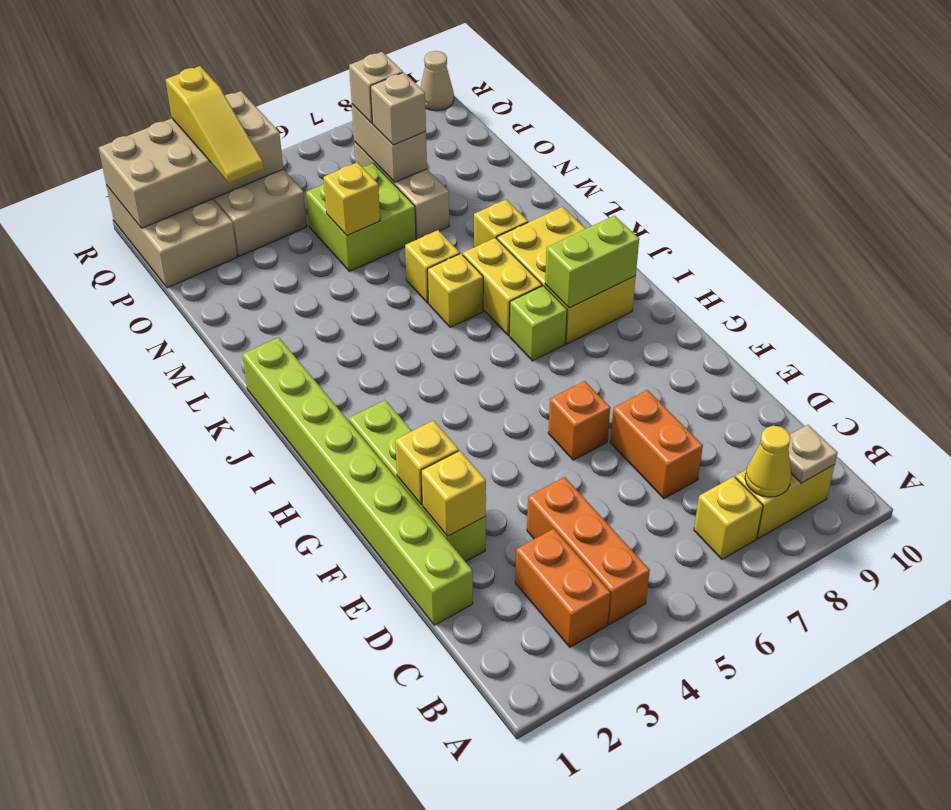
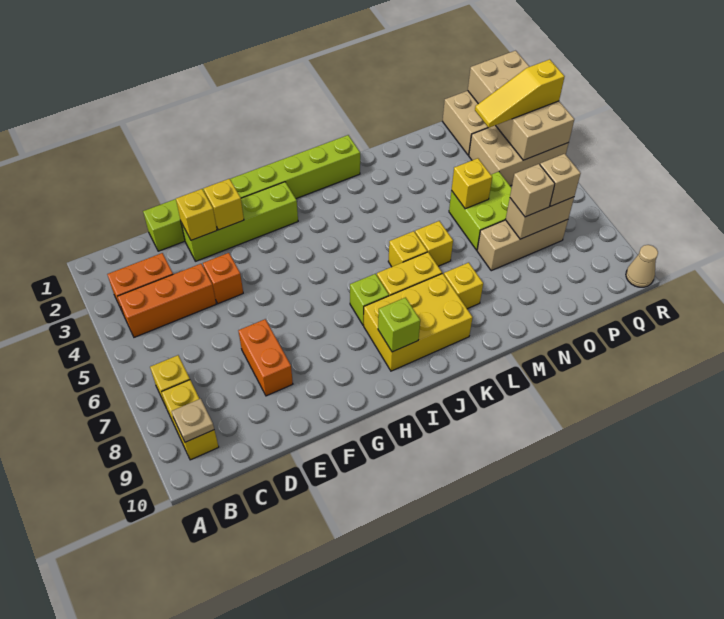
yellow 1x1 cone [745,426,791,497] -> none
orange 1x2 brick [610,390,703,499] -> orange 1x2 brick turned to [238,319,293,396]
orange 1x1 brick [548,381,610,460] -> orange 1x1 brick moved to [203,253,243,304]
lime 1x2 brick [545,216,639,308] -> lime 1x1 brick [378,298,420,352]

